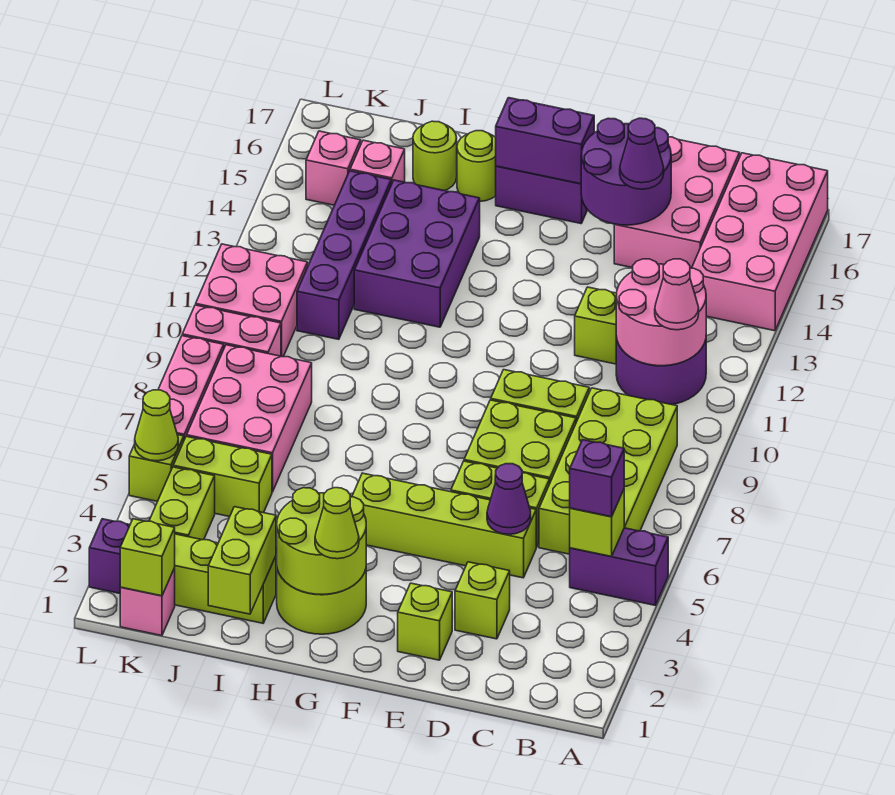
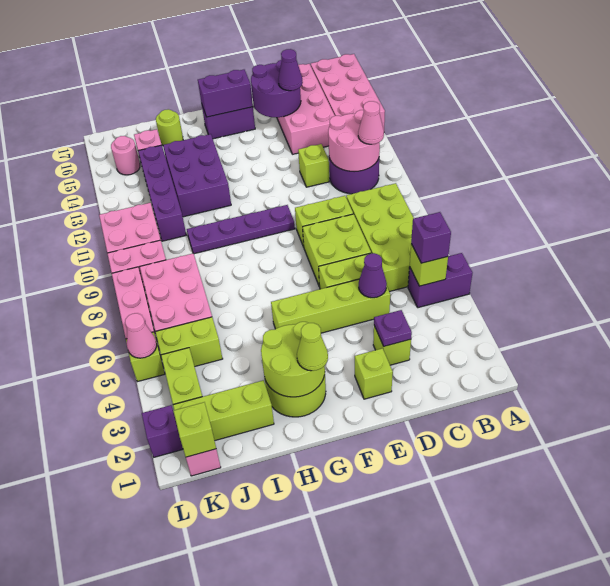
pink 2x3 brick [614,137,740,268] -> pink 2x4 brick [277,64,335,154]
none -> purple 1x1 plate [374,310,412,346]
none -> purple 1x4 plate [187,205,295,254]
lime 1x1 round brick [457,131,496,201] -> none
lime 1x2 brick [208,507,276,614] -> none
pink 1x1 brick [306,131,361,205] -> pink 1x1 round brick [111,136,140,175]
lime 1x1 cone [135,390,178,461] -> pink 1x1 cone [125,313,157,358]

